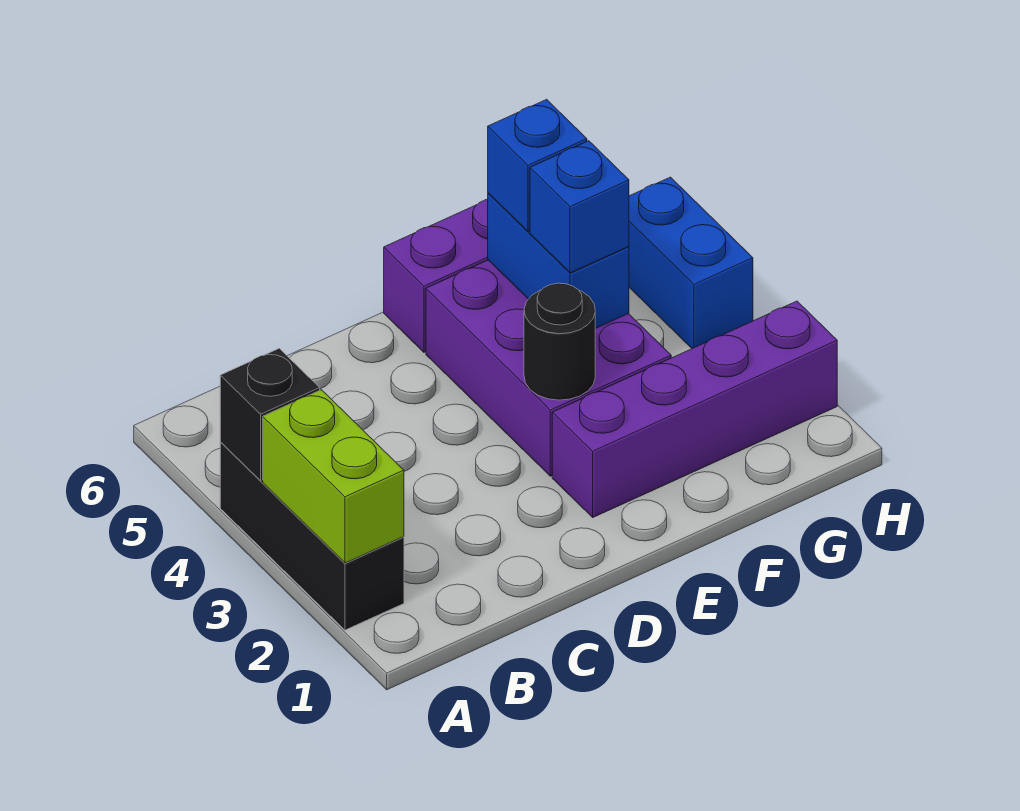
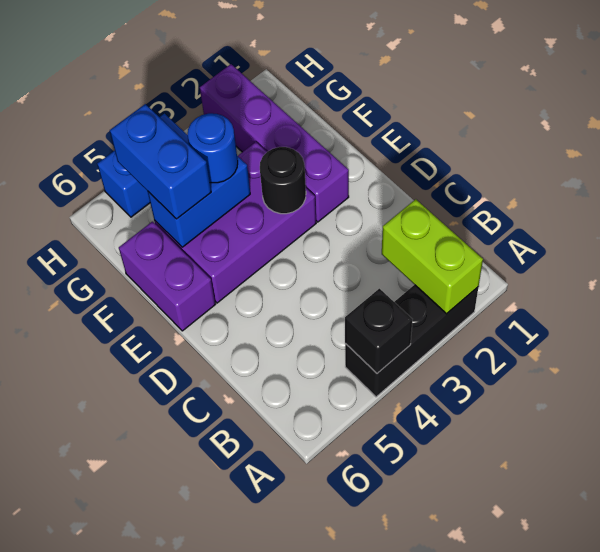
lime 1x2 brick [263,390,404,563] -> lime 1x2 brick turned to [382,199,483,314]
blue 1x1 brick [530,141,629,273] -> blue 1x1 round brick [187,113,238,183]
blue 1x1 brick [488,99,587,232] -> blue 1x2 brick [110,104,211,219]

